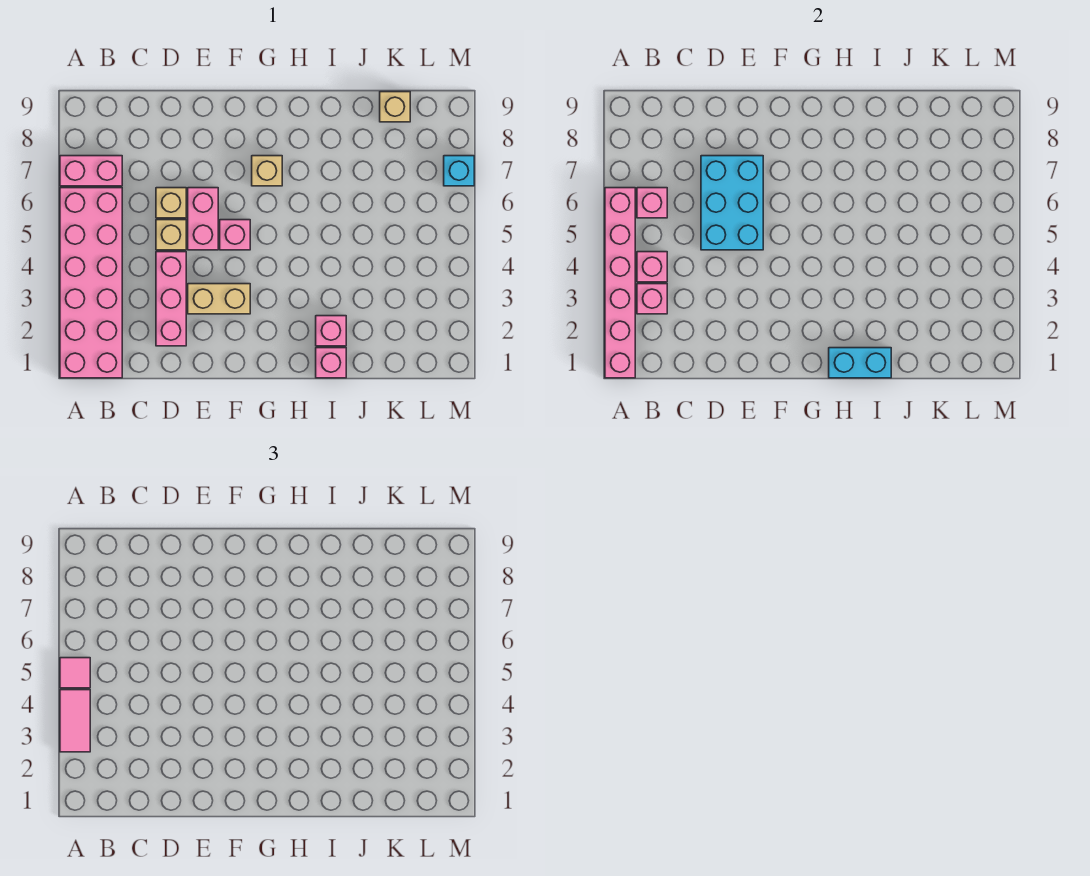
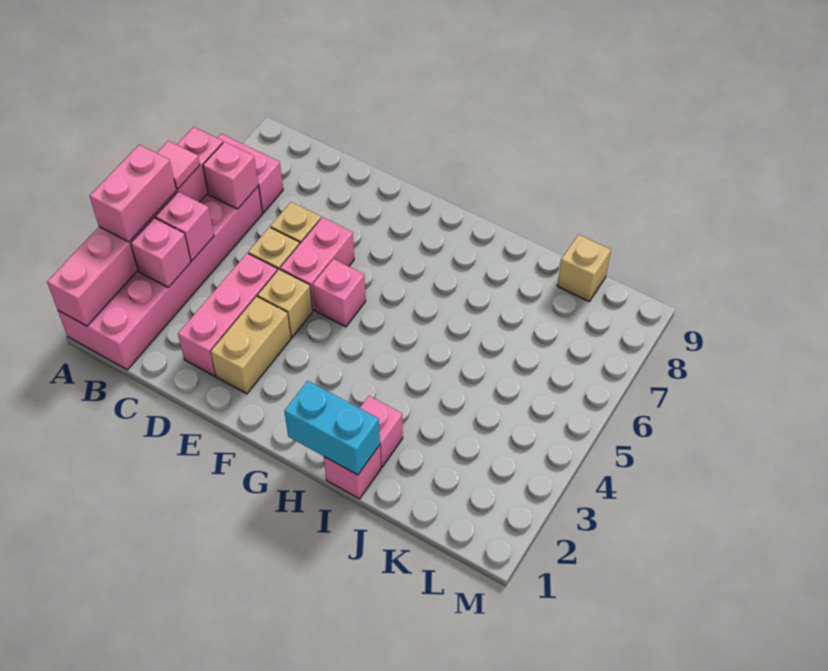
pink 1x2 tile [60,690,90,752] -> pink 1x2 brick [90,145,177,242]
cyan 2x3 brick [701,156,763,250] -> none
tan 1x2 brick [188,284,250,314] -> tan 1x2 brick turned to [211,296,291,394]
tan 1x1 brick [252,156,282,186] -> tan 1x1 brick moved to [258,269,313,337]
cyan 1x1 brick [444,156,474,186] -> none

